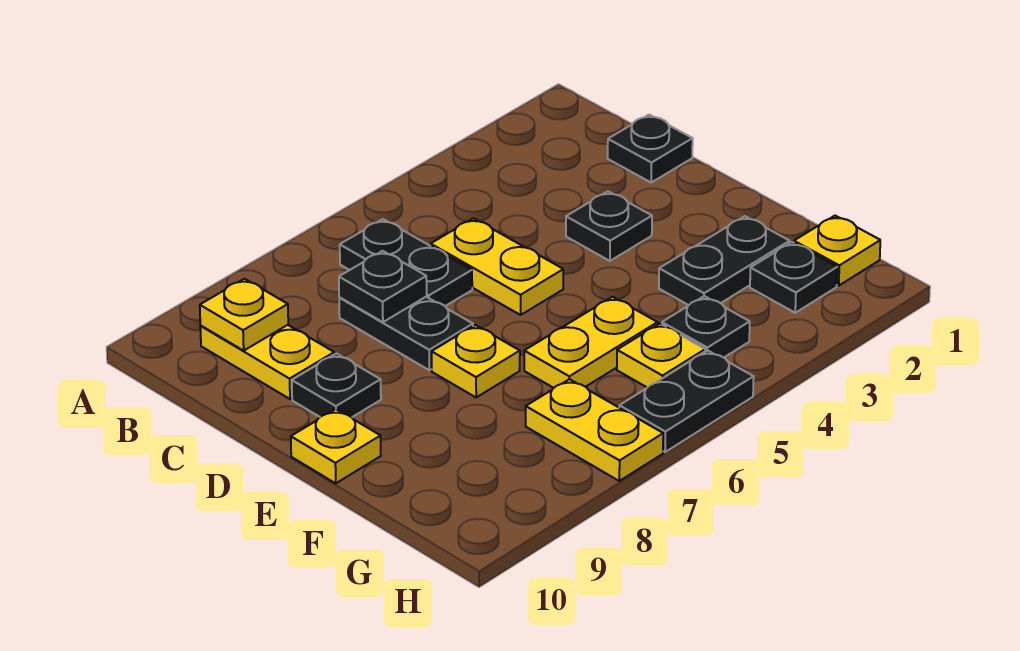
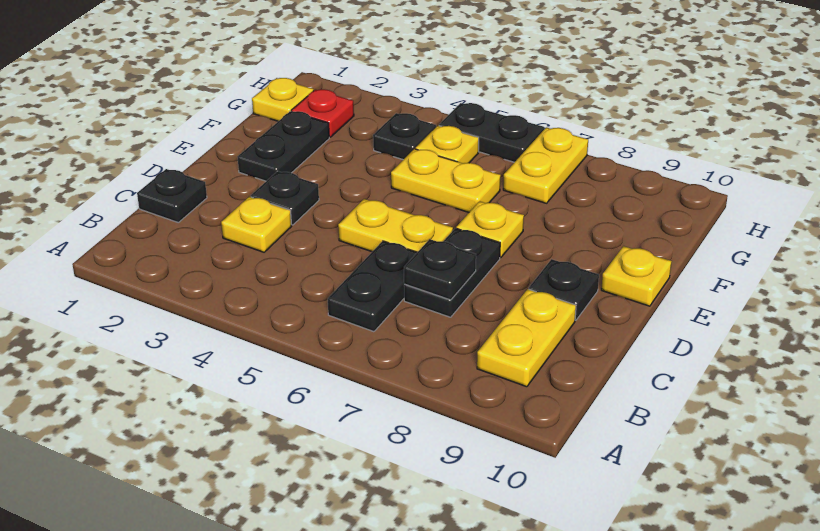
yellow 1x1 plate [200,279,288,351] -> yellow 1x1 plate moved to [221,197,292,252]
yellow 1x2 plate [431,218,563,315] -> yellow 1x2 plate turned to [338,199,453,252]
black 1x2 plate [659,216,790,305] -> black 1x2 plate turned to [238,111,329,181]
black 1x1 plate [750,242,837,313] -> red 1x1 plate [291,89,354,137]

